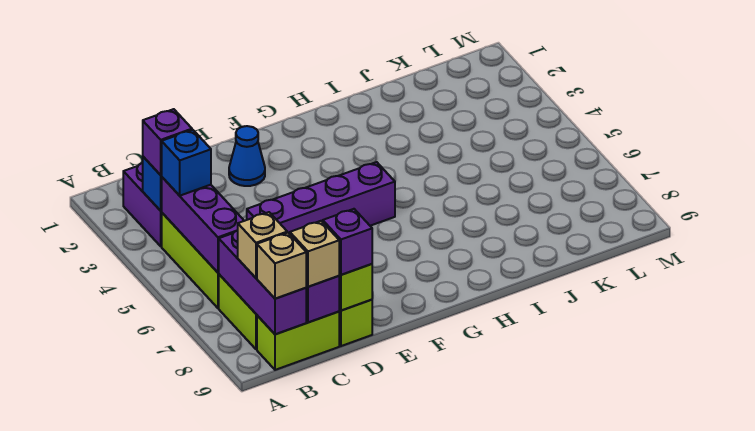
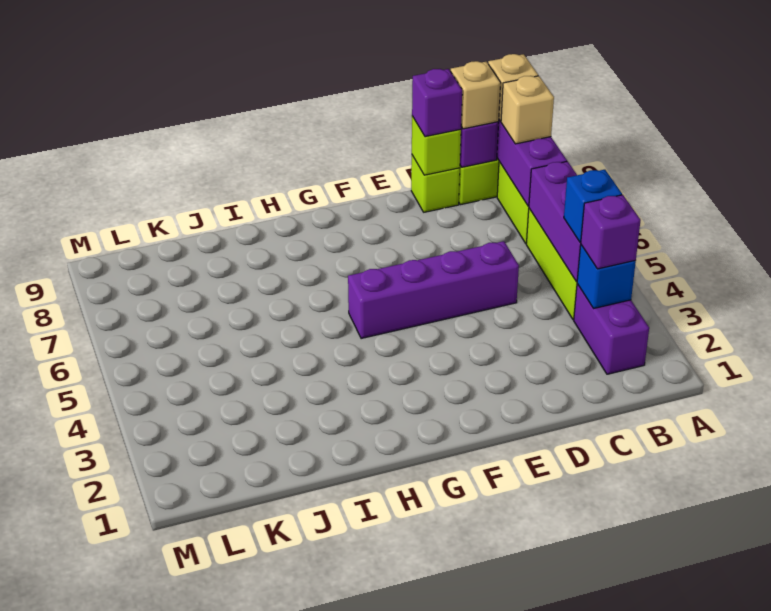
blue 1x1 cone [229,126,265,186] -> none

